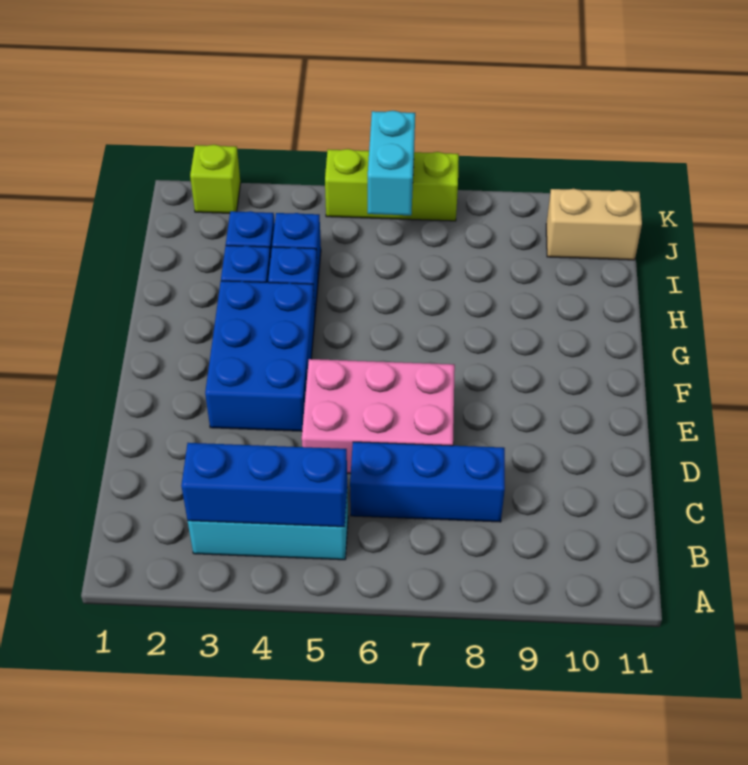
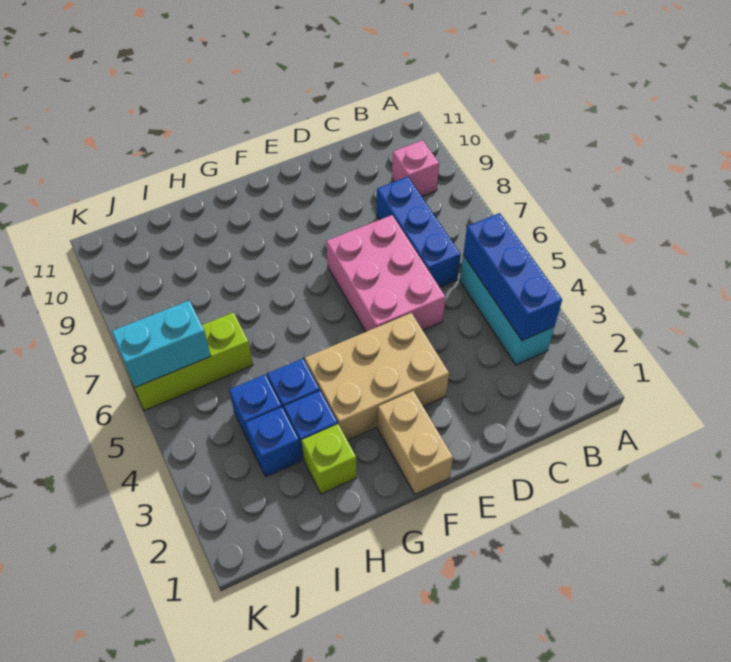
none -> pink 1x1 brick [392,140,439,196]
blue 2x3 brick [205,281,315,431] -> tan 2x3 brick [305,313,449,440]
tan 1x2 brick [546,189,642,260] -> tan 1x2 brick moved to [378,391,453,494]
lime 1x1 brick [190,145,241,213] -> lime 1x1 brick moved to [302,424,357,494]
lime 1x3 brick [325,149,459,221] -> lime 1x3 brick turned to [126,313,253,411]

